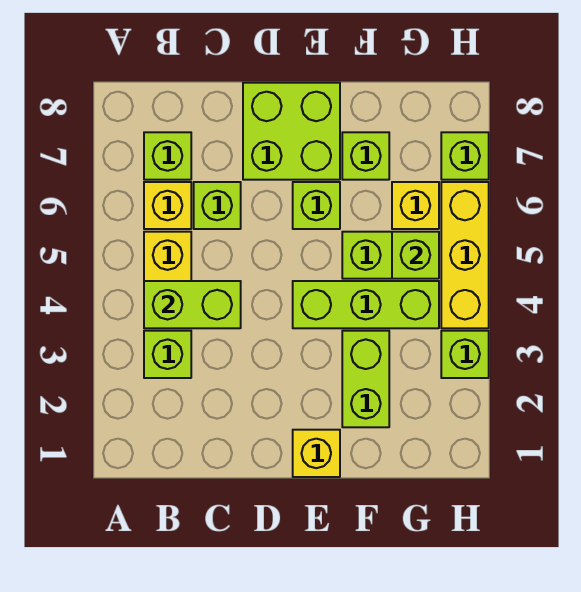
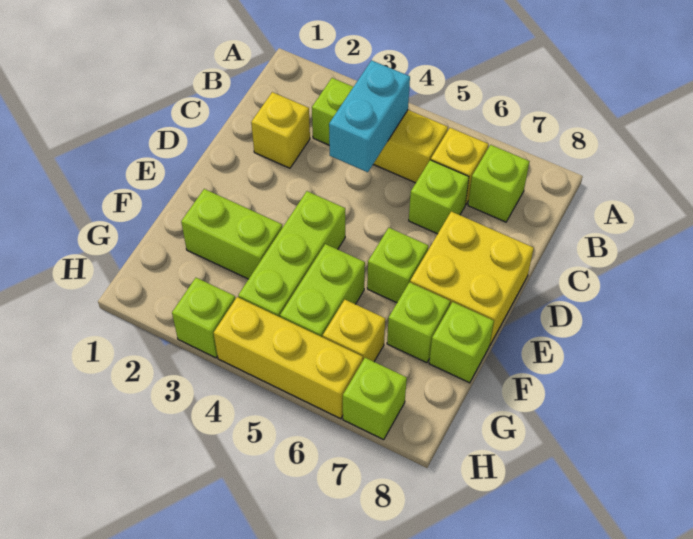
lime 1x2 brick [144,281,241,328] -> cyan 1x2 brick [329,60,410,172]
lime 2x2 brick [243,83,340,180] -> yellow 2x2 brick [410,211,534,344]
yellow 1x1 brick [293,430,340,477] -> yellow 1x1 brick moved to [251,92,310,168]
lime 1x1 brick [392,232,439,279] -> lime 1x1 brick moved to [429,302,494,383]

